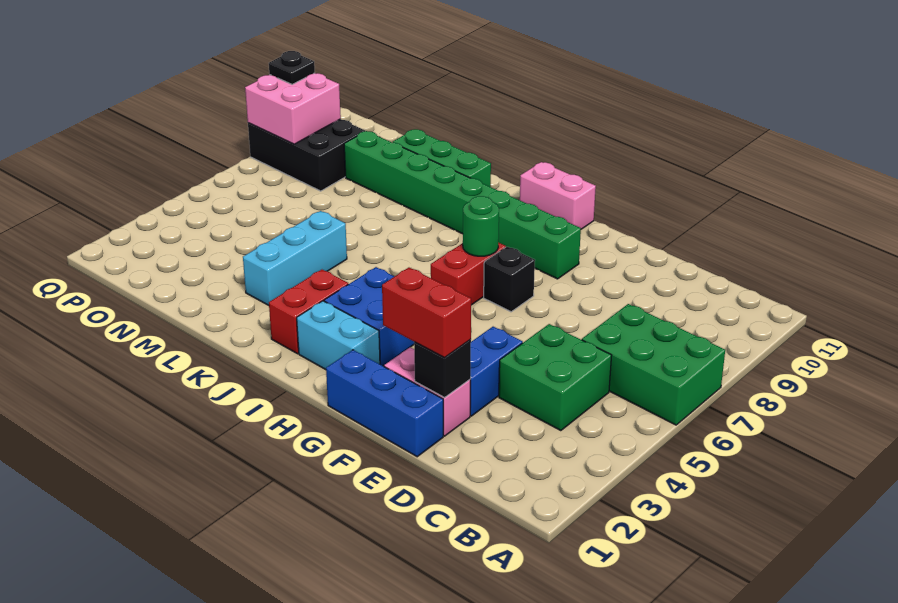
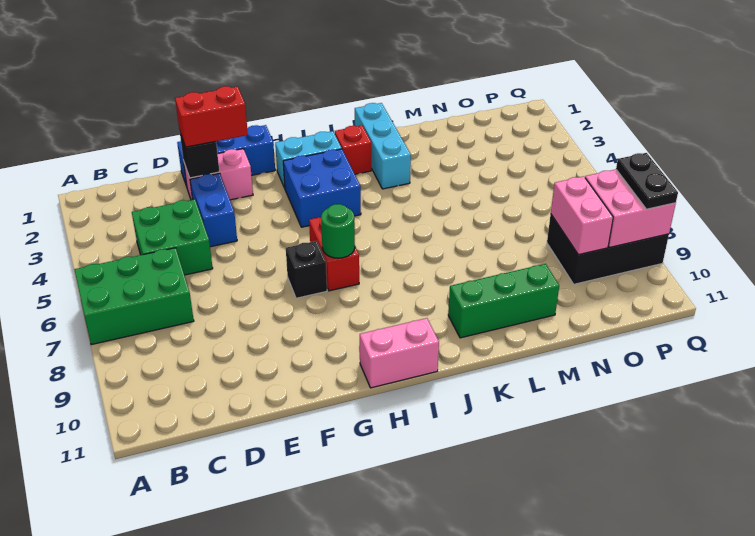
green 1x8 brick [344,131,581,279] -> none
red 1x2 brick [269,270,348,354] -> red 1x1 brick [335,126,371,174]
cyan 1x3 brick [243,211,347,305] -> cyan 1x3 brick moved to [355,103,411,189]
none -> pink 1x2 brick [551,176,613,255]
black 1x1 plate [269,51,315,84] -> black 1x2 plate [616,153,678,209]

